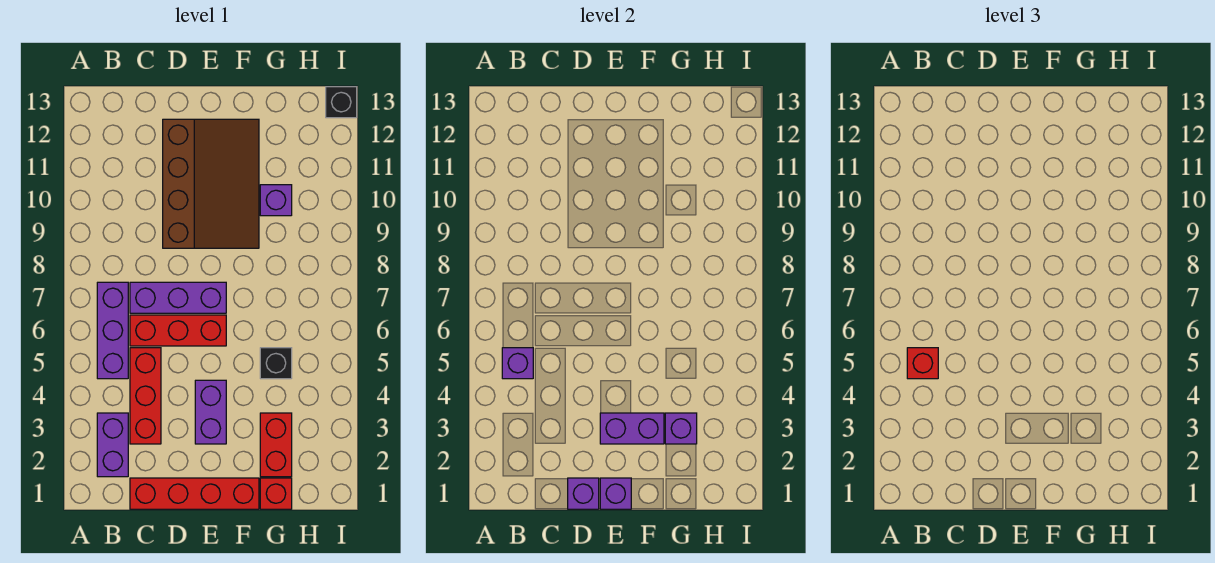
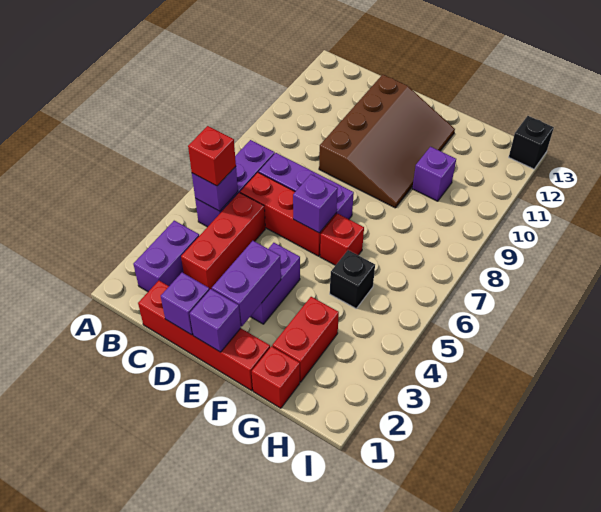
purple 1x2 brick [600,413,664,444] -> purple 1x2 brick turned to [212,241,281,326]
none -> red 1x1 brick [320,214,364,265]
purple 1x1 brick [665,413,697,444] -> purple 1x1 brick moved to [293,174,338,233]

